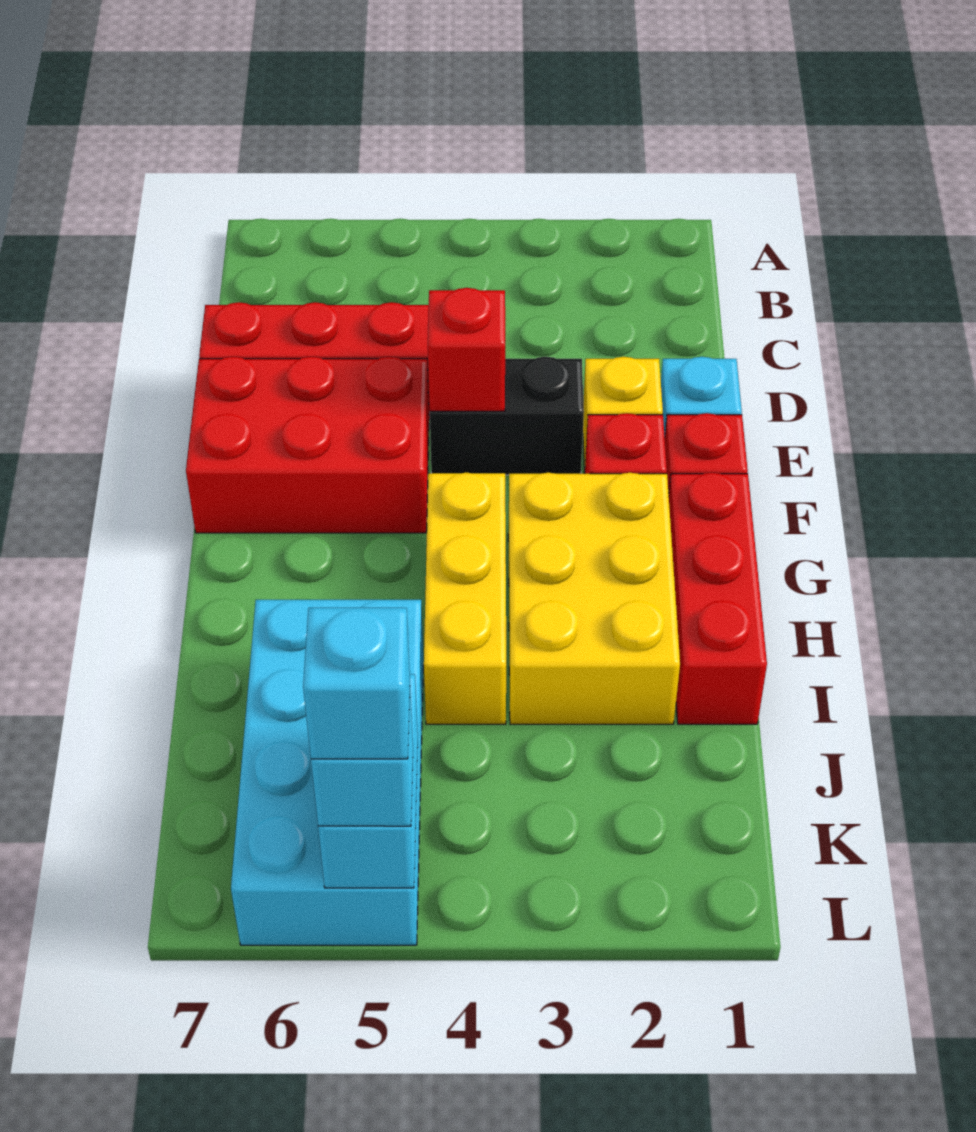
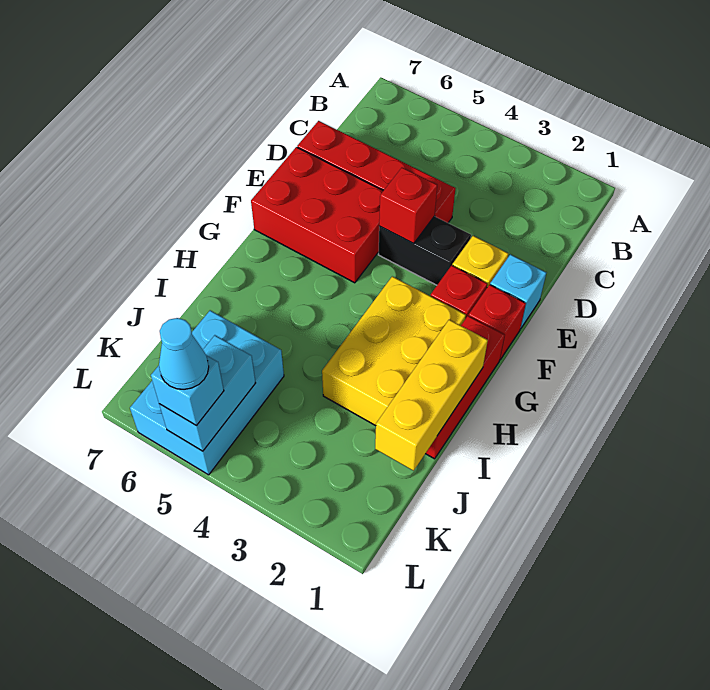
yellow 1x3 brick [424,473,506,724] -> yellow 1x3 brick moved to [375,320,488,471]
cyan 2x4 brick [231,600,423,945] -> cyan 2x3 brick [130,310,284,475]
cyan 1x1 brick [303,608,410,759] -> cyan 1x1 cone [159,318,209,389]

